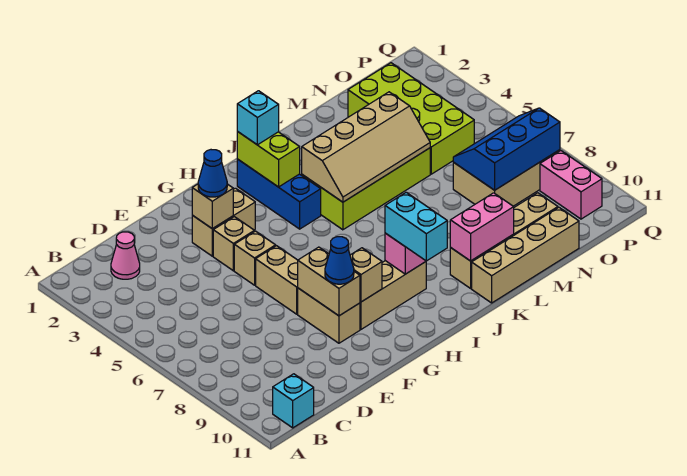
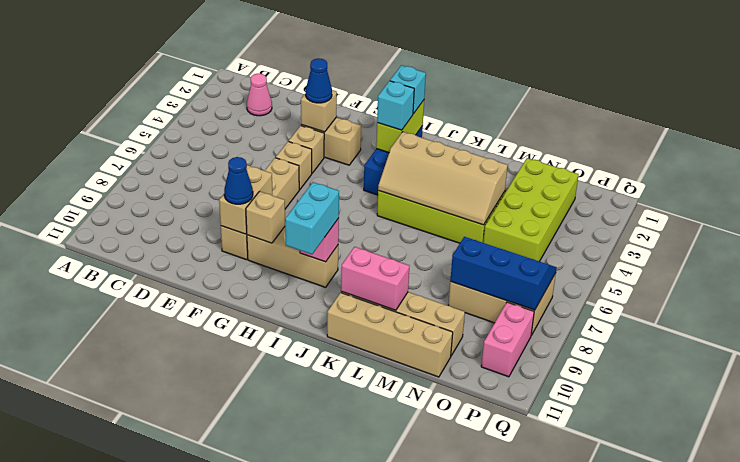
cyan 1x1 brick [273,374,314,428] -> cyan 1x1 brick moved to [377,81,414,130]

